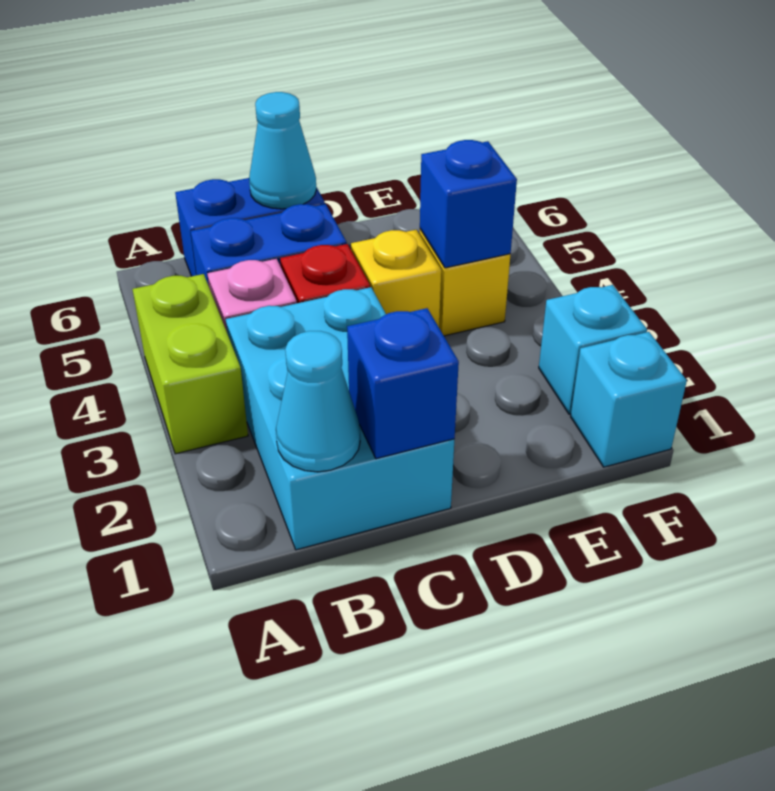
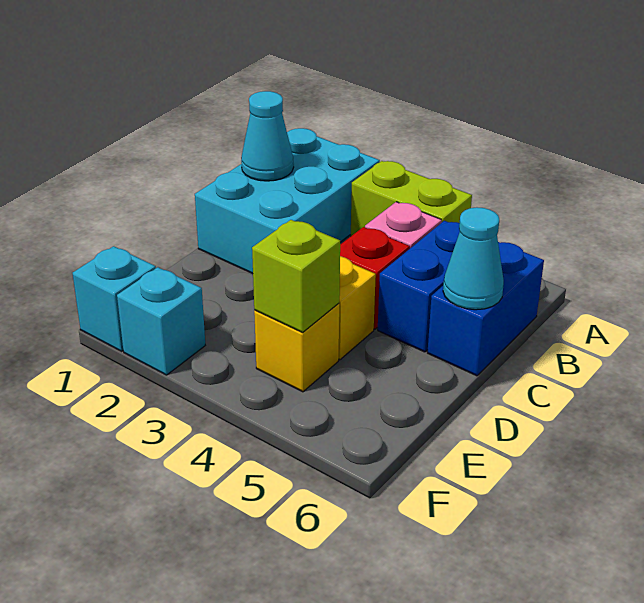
cyan 2x3 brick [226,287,454,550] -> cyan 2x3 brick turned to [195,128,380,274]
blue 1x1 brick [347,308,459,459] -> none
blue 1x1 brick [420,140,517,268] -> lime 1x1 brick [252,220,340,333]

